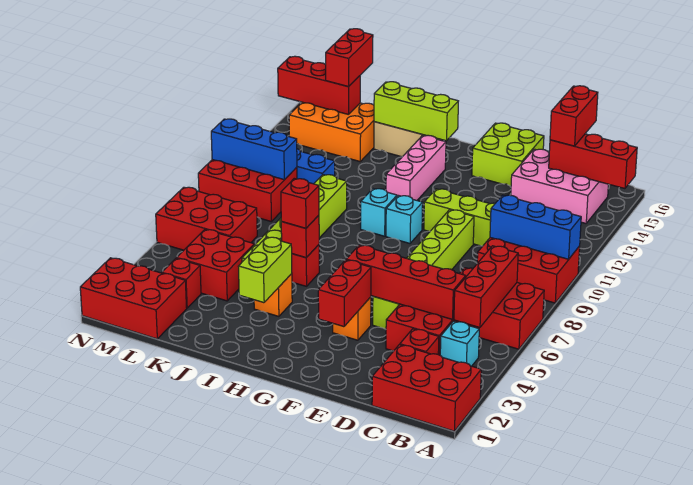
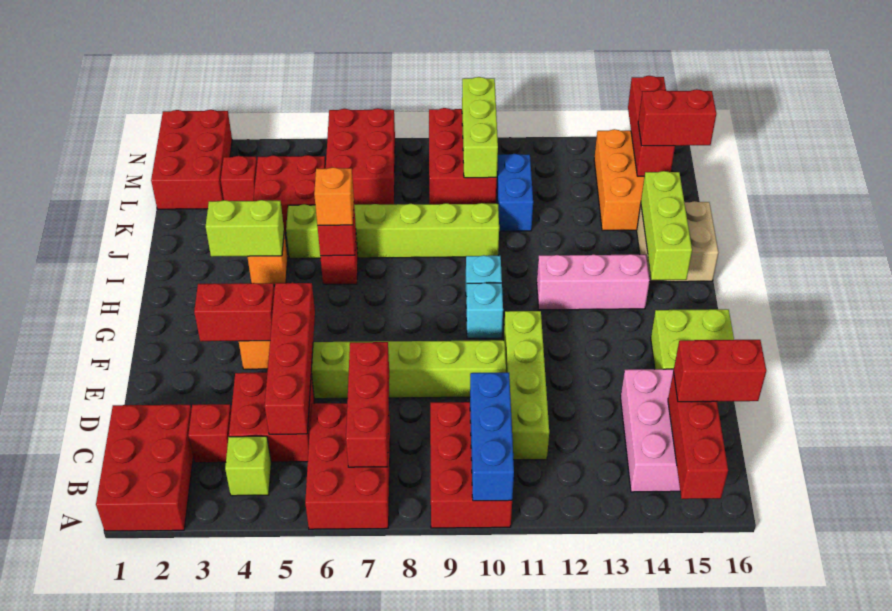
cyan 1x1 brick [440,321,479,366] -> lime 1x1 brick [225,436,271,496]
red 1x3 brick [454,246,518,327] -> red 1x3 brick turned to [346,342,389,467]
red 1x1 brick [281,179,319,228] -> orange 1x1 brick [314,167,354,225]
blue 1x3 brick [211,119,297,180] -> lime 1x3 brick [462,77,498,178]

